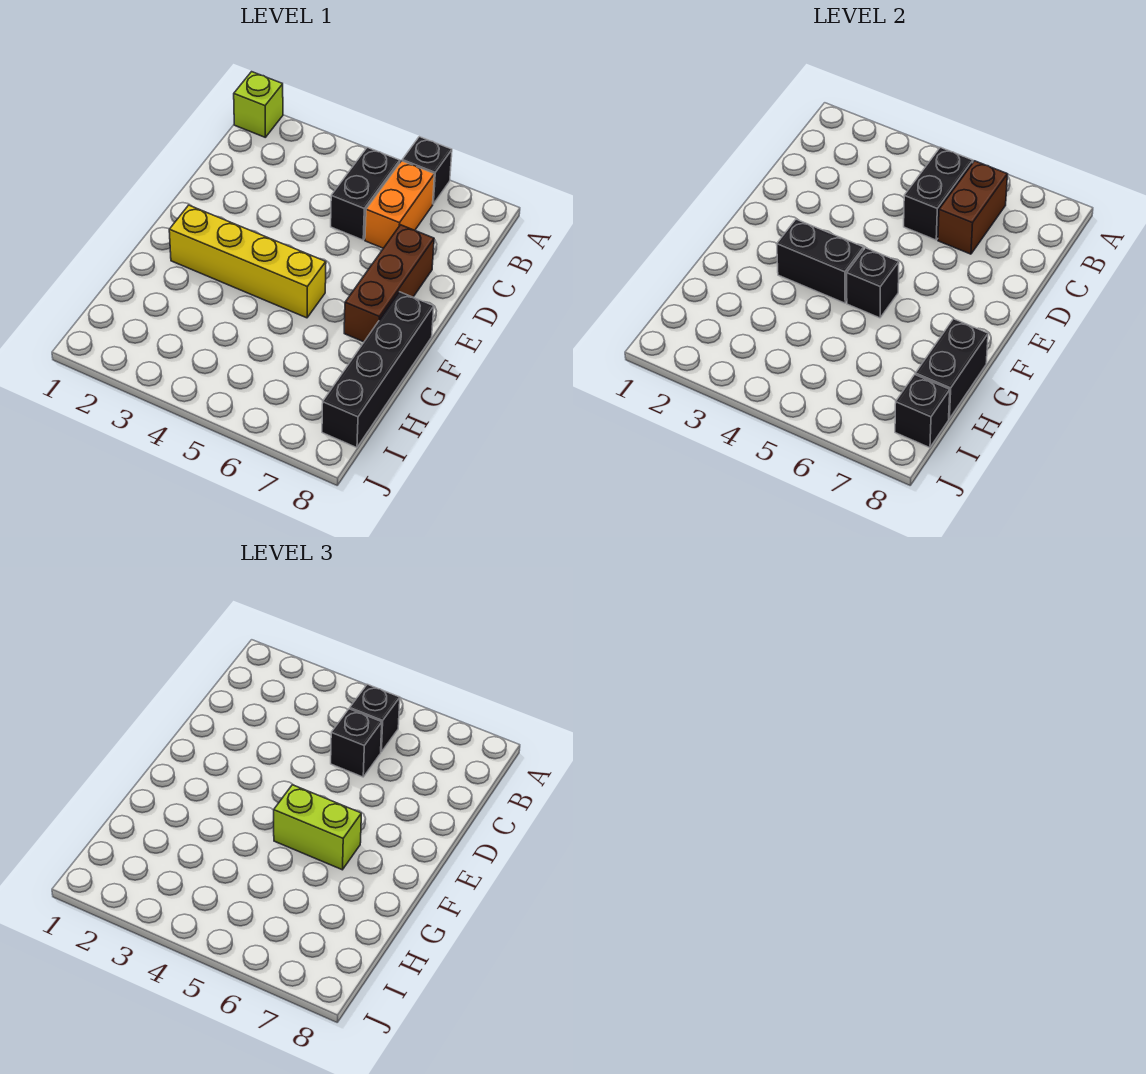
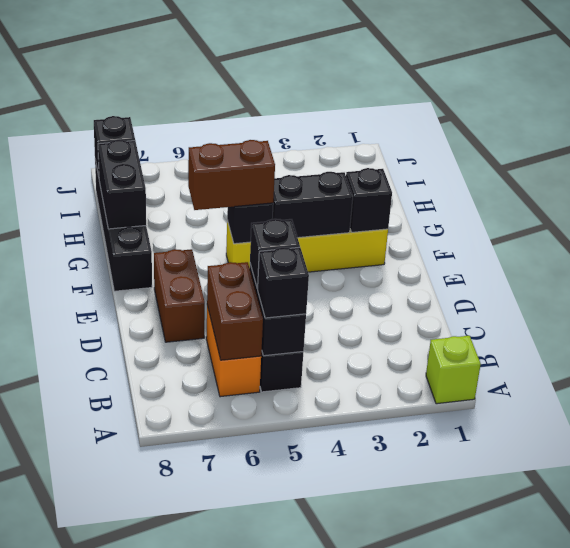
black 1x1 brick [402,137,452,204] -> black 1x1 brick moved to [346,168,392,232]
brown 1x3 brick [344,225,434,342] -> brown 1x2 brick [154,249,205,342]
lime 1x2 brick [274,785,361,870] -> brown 1x2 brick [188,140,275,210]

